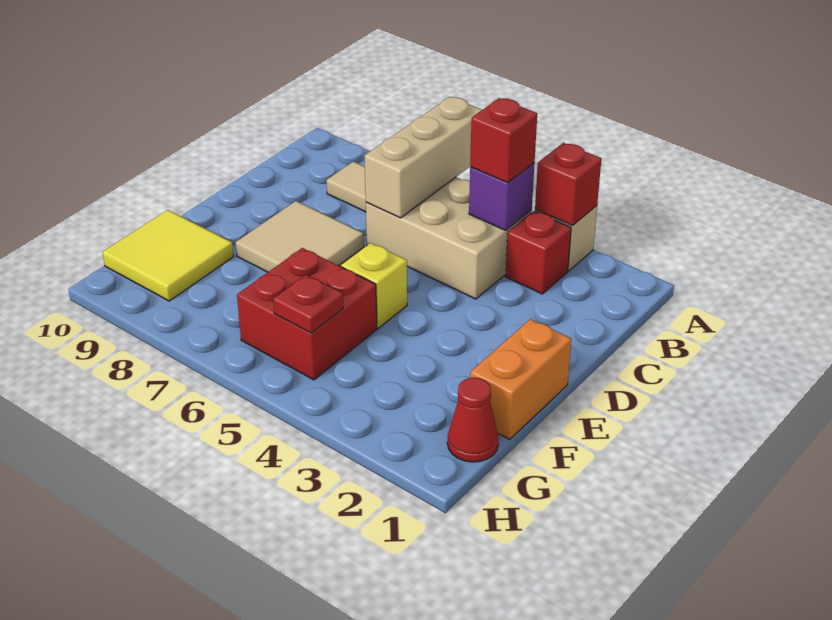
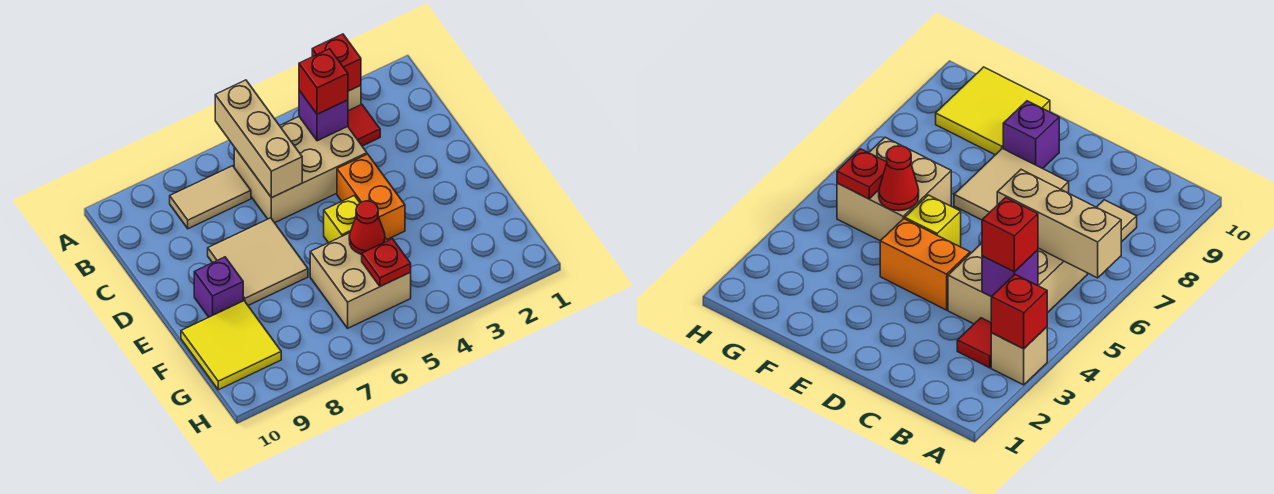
red 1x1 brick [505,211,571,294] -> red 1x1 tile [348,105,380,146]
orange 1x2 brick [470,319,571,439] -> orange 1x2 brick moved to [337,154,405,239]
none -> purple 1x1 brick [194,257,243,317]
red 2x2 brick [237,248,377,380] -> tan 2x2 brick [310,233,411,328]
red 1x1 cone [447,378,499,462] -> red 1x1 cone moved to [349,201,385,254]

